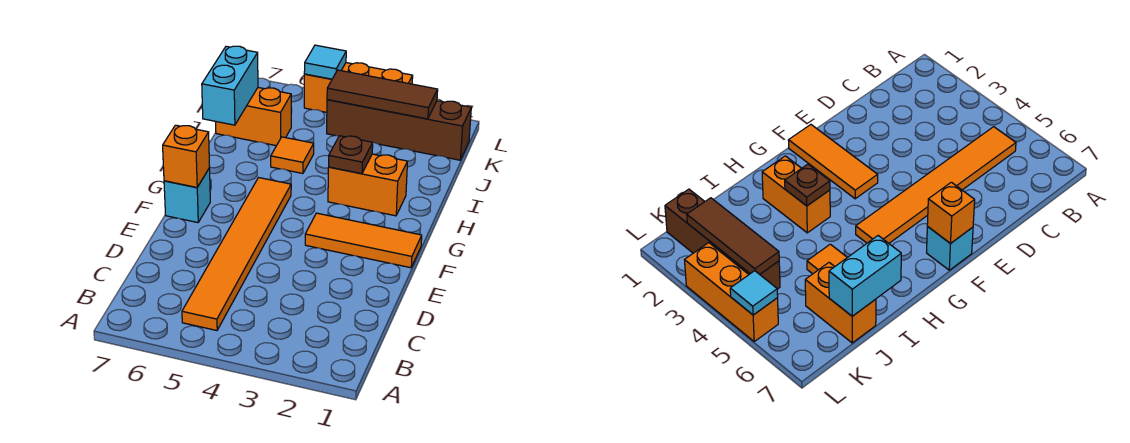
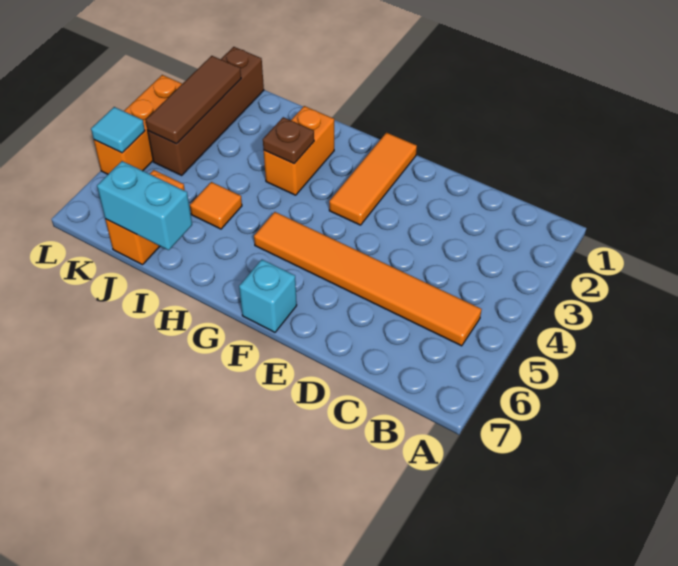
orange 1x1 brick [163,125,210,187] -> none

